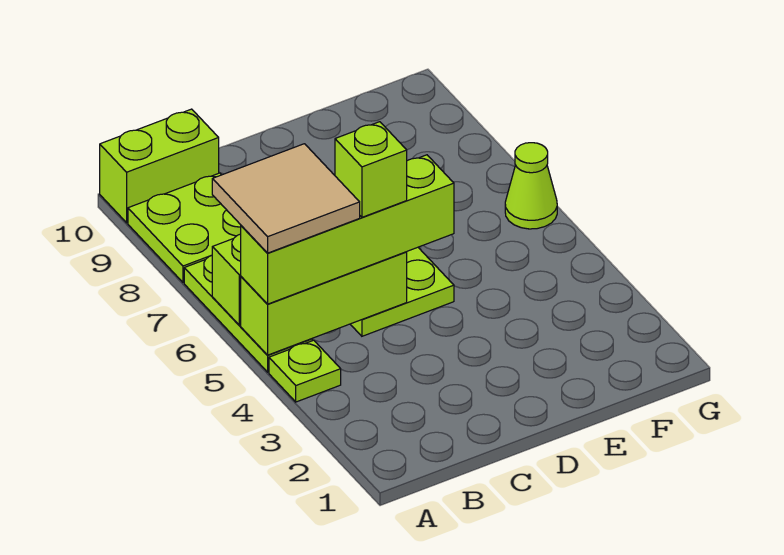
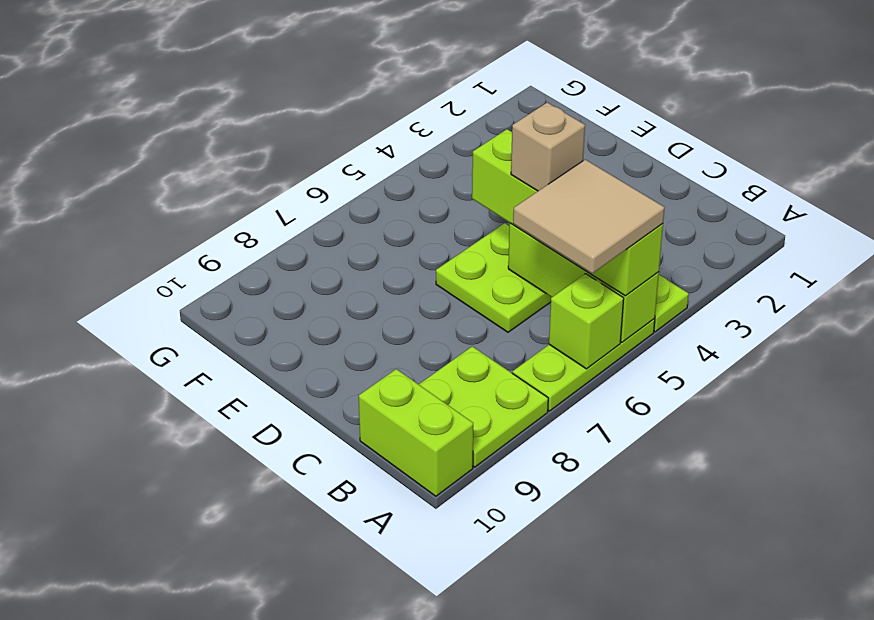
lime 1x1 brick [335,122,407,217] -> tan 1x1 brick [511,102,585,191]
lime 1x1 cone [505,143,557,229] -> none

